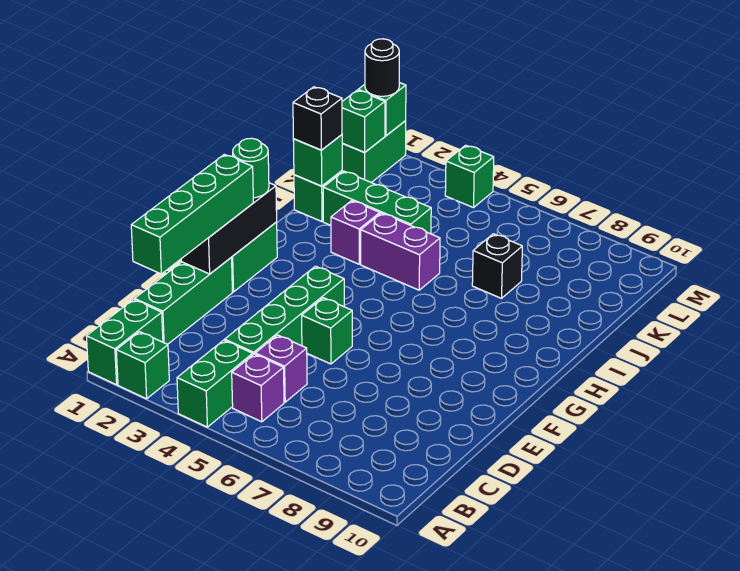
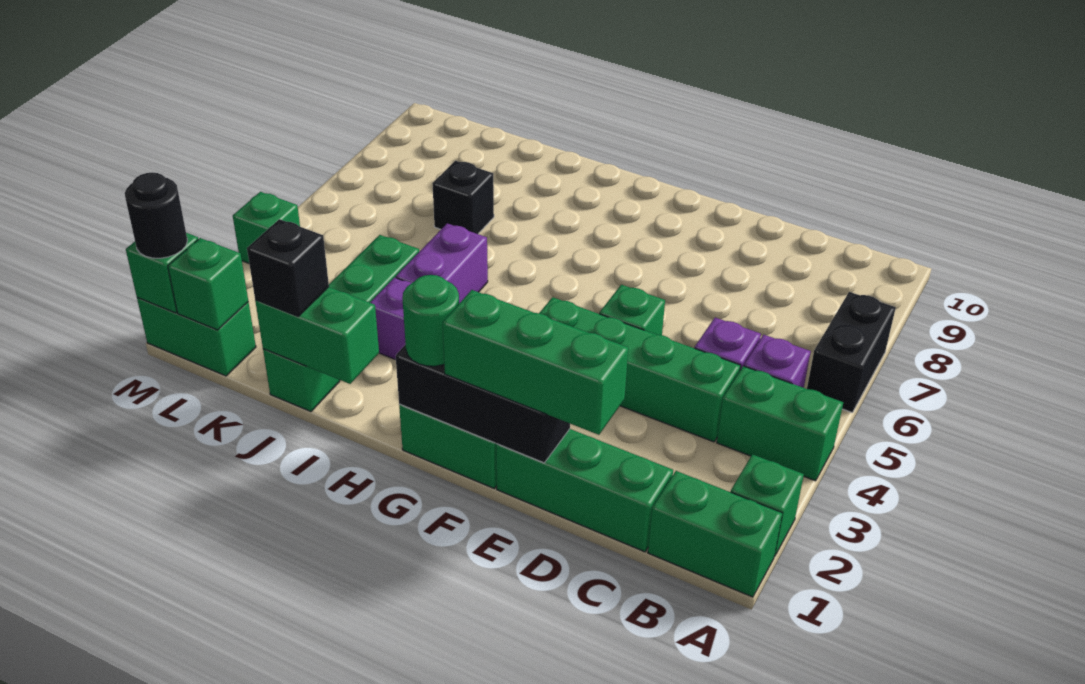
none -> black 1x2 brick [807,292,896,412]
green 1x4 brick [131,154,253,274] -> green 1x3 brick [443,290,628,435]
green 1x1 brick [293,135,343,186] -> green 1x2 brick [255,287,379,384]

